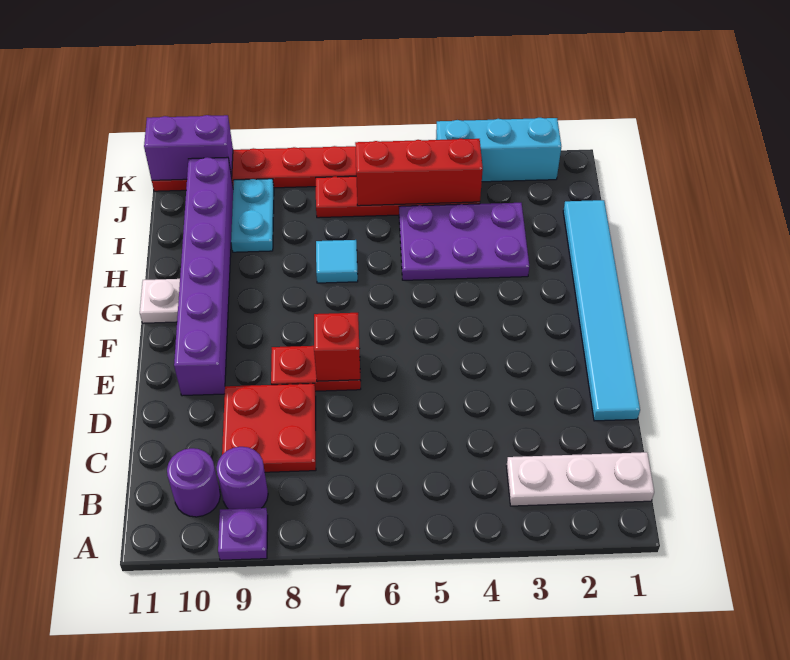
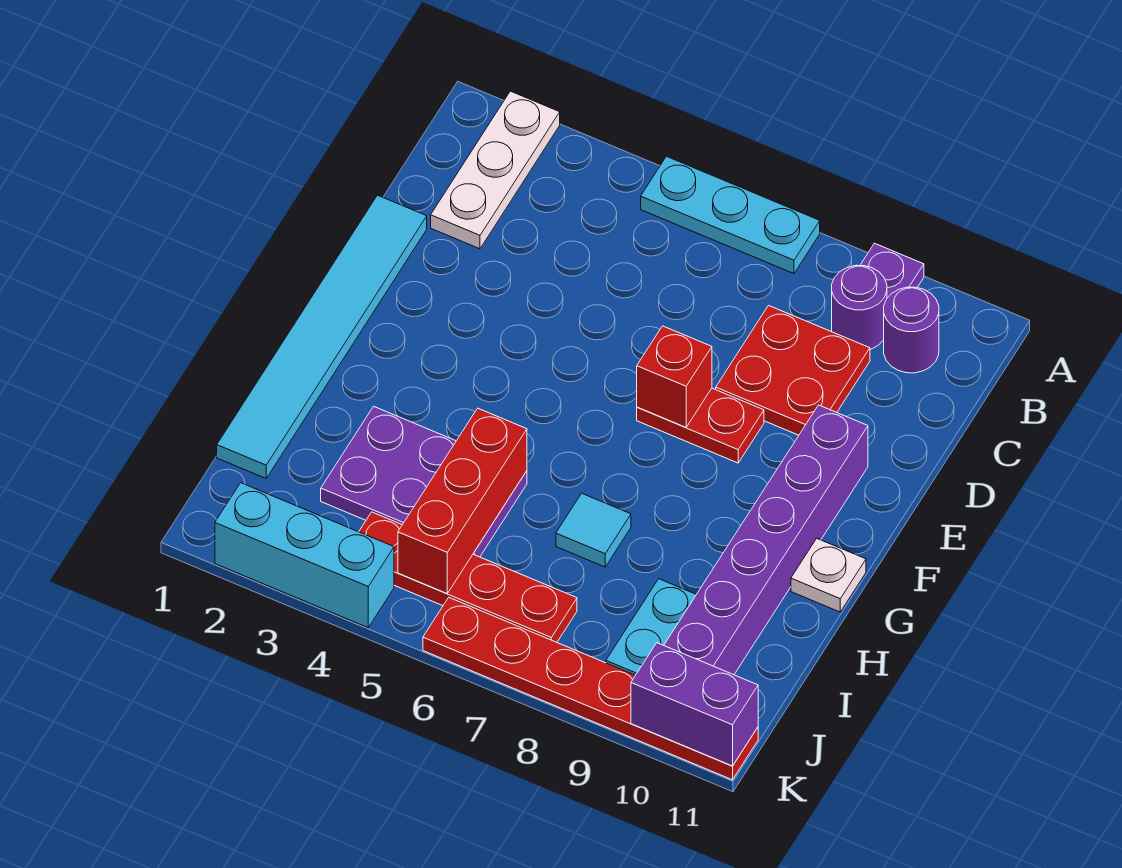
none -> cyan 1x3 plate [641,156,820,274]
white 1x3 plate [506,452,654,506] -> white 1x3 plate turned to [431,91,560,249]
red 1x3 brick [355,139,483,206] -> red 1x3 brick turned to [398,408,527,594]

